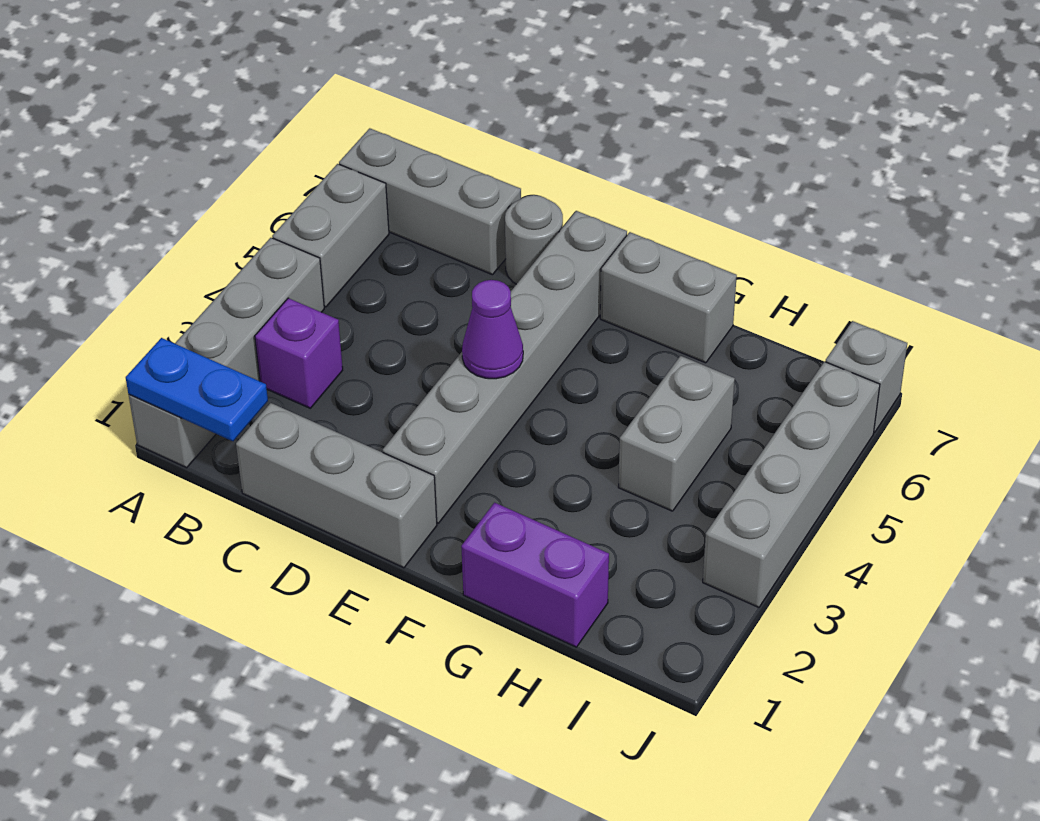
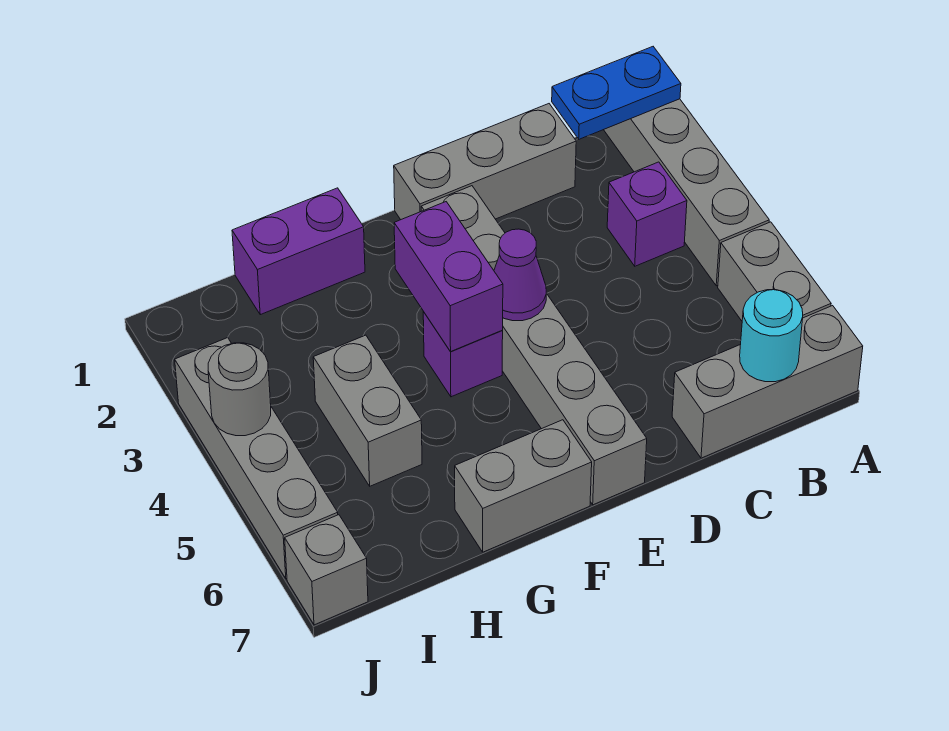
none -> cyan 1x1 round brick [740,290,803,382]
grey 1x1 round brick [505,195,563,284] -> grey 1x1 round brick moved to [208,343,271,436]
none -> purple 1x2 brick [394,202,503,352]
none -> purple 1x1 brick [423,312,503,397]

